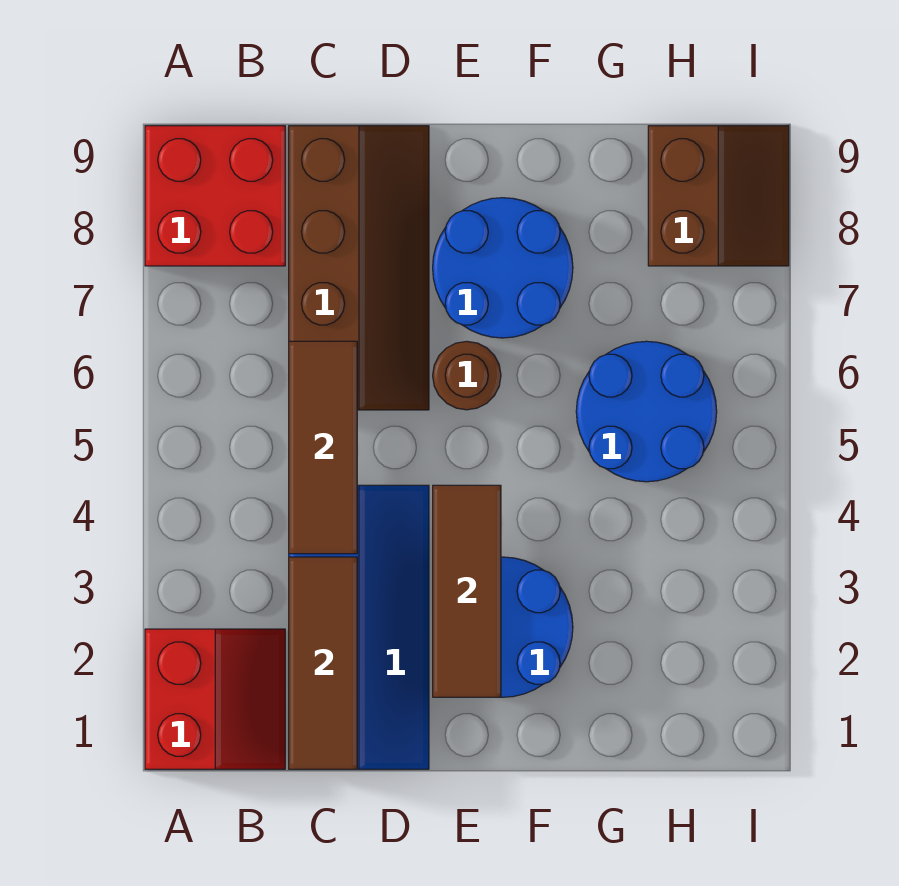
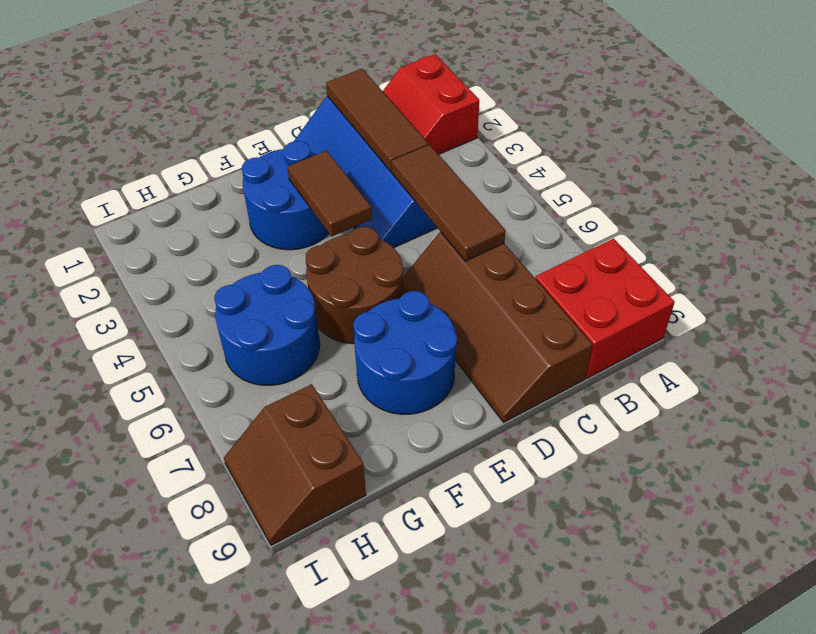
brown 1x3 tile [433,485,501,697] -> brown 1x2 tile [287,151,372,236]
brown 1x1 round brick [433,341,501,410] -> brown 2x2 round brick [306,227,403,344]

